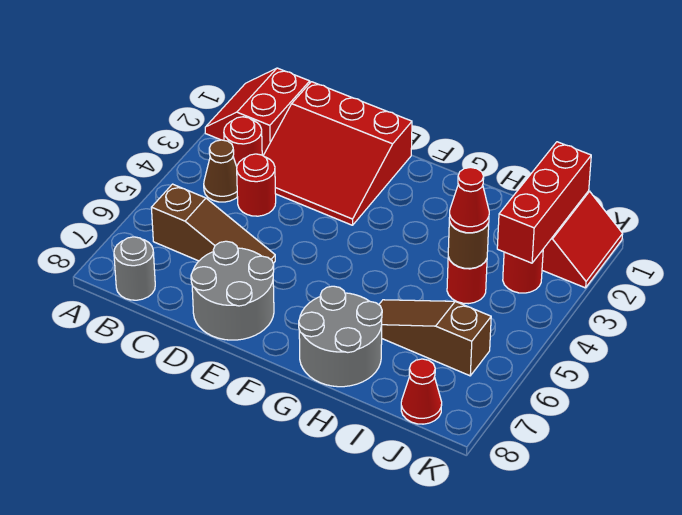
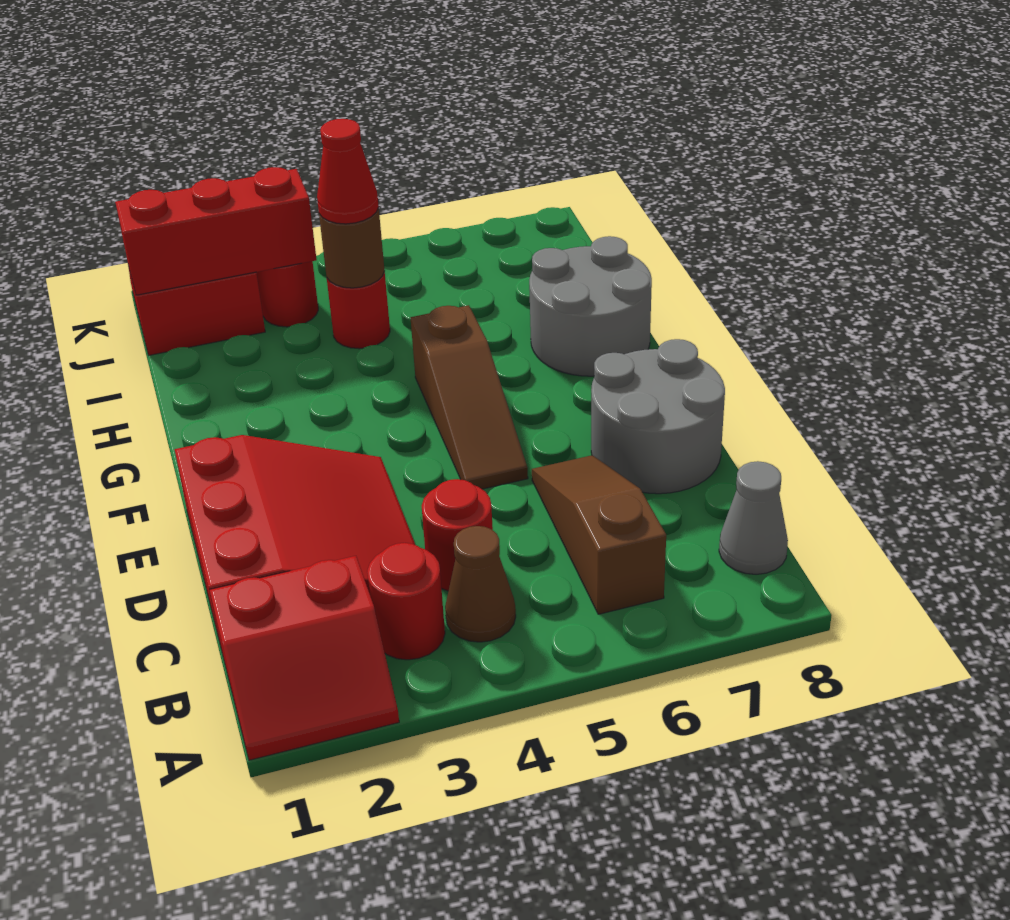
grey 1x1 round brick [114,237,155,300] -> grey 1x1 cone [719,461,788,574]
brown 1x3 slope [379,300,491,376] -> brown 1x3 slope moved to [411,305,528,489]
red 1x1 cone [401,359,442,424] -> none

